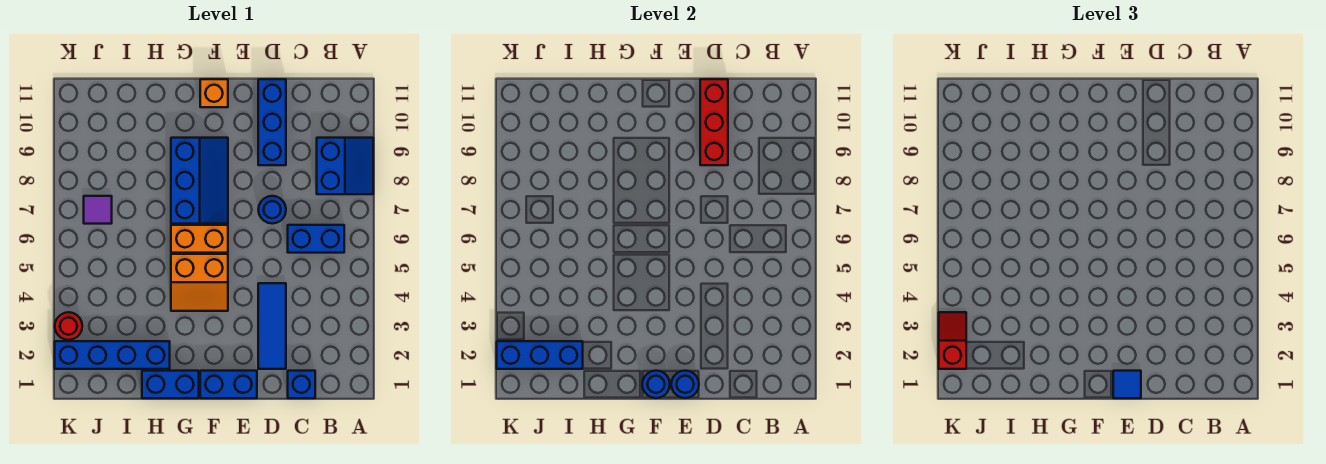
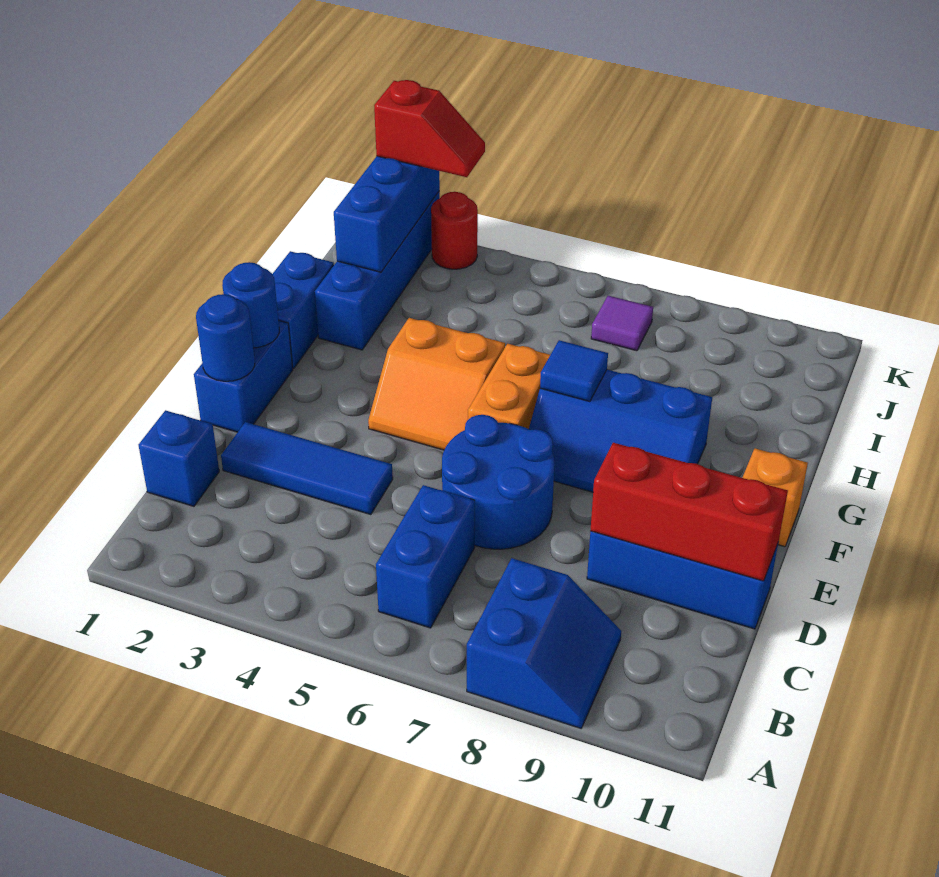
blue 2x2 slope [317,138,373,194] -> blue 2x2 slope turned to [467,558,621,728]
blue 1x1 round brick [258,196,286,224] -> blue 2x2 round brick [442,415,555,549]
blue 1x1 tile [1113,371,1141,398] -> blue 1x1 tile moved to [540,340,608,401]
orange 2x2 slope [171,254,228,311] -> orange 2x2 slope turned to [368,318,505,450]

